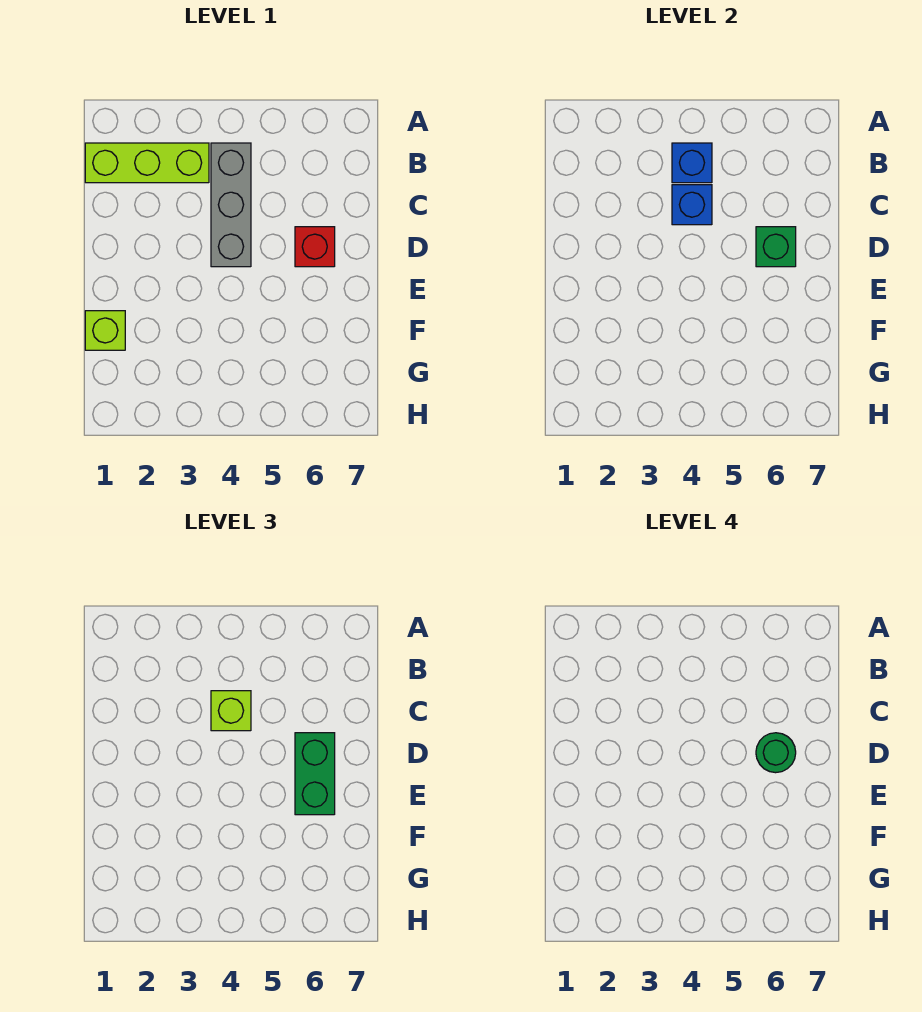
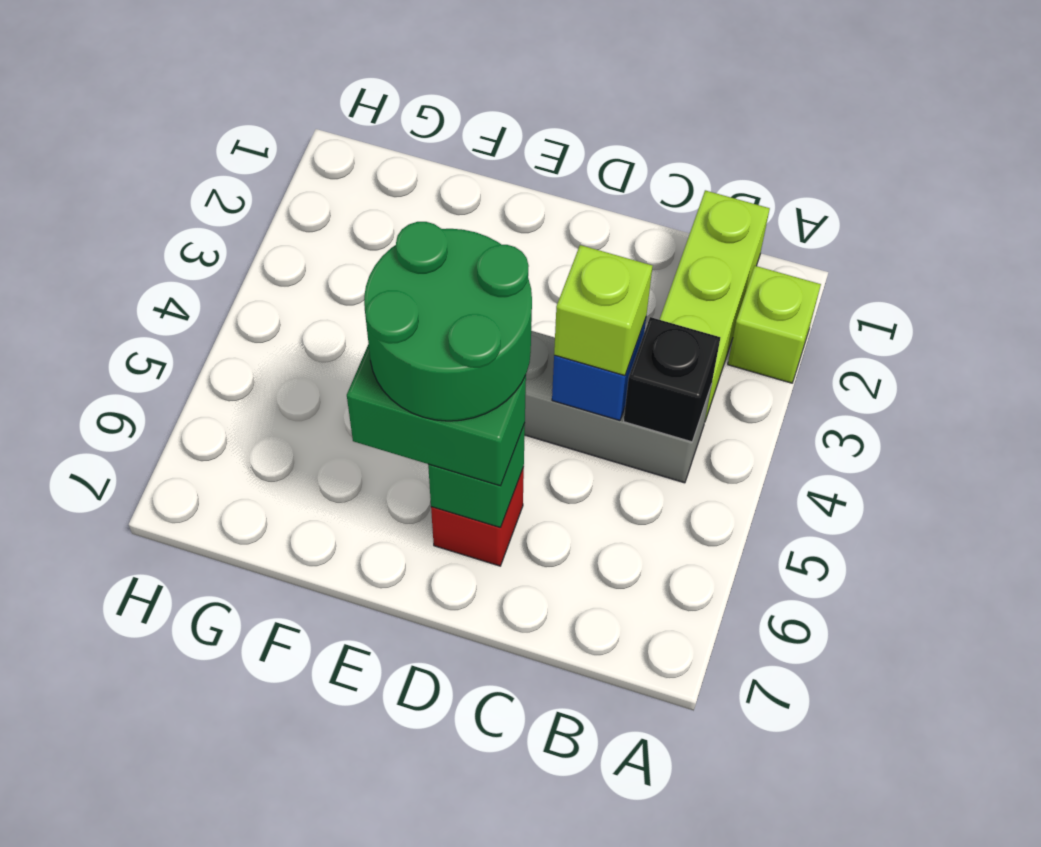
blue 1x1 brick [672,143,712,183] -> black 1x1 brick [624,317,720,442]
green 1x1 round brick [756,733,796,773] -> green 2x2 round brick [364,222,532,421]
lime 1x1 brick [85,311,125,350] -> lime 1x1 brick moved to [728,266,821,383]

